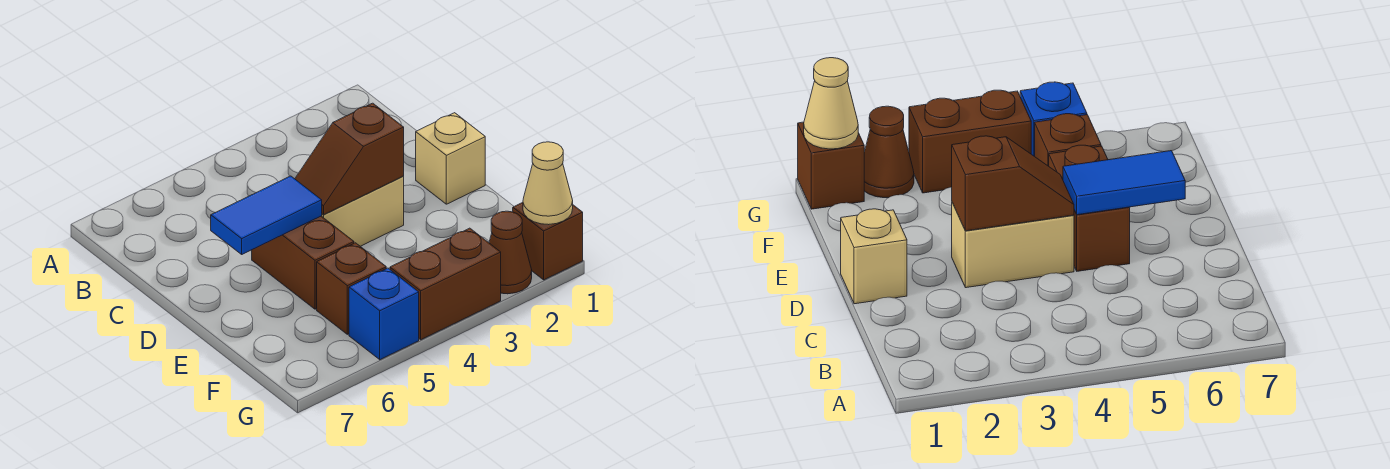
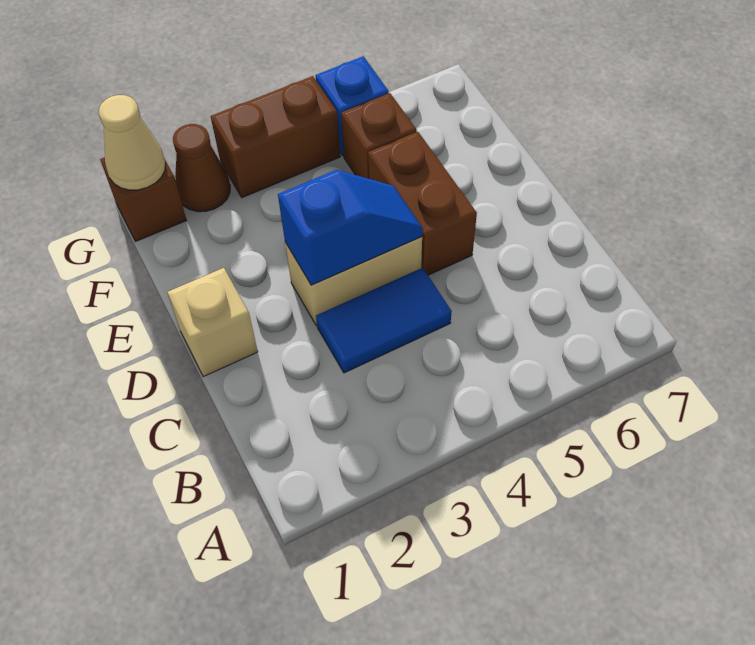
brown 1x2 slope [295,103,404,215] -> blue 1x2 slope [278,170,423,285]
blue 1x2 tile [211,176,322,254] -> blue 1x2 tile moved to [316,268,452,373]

